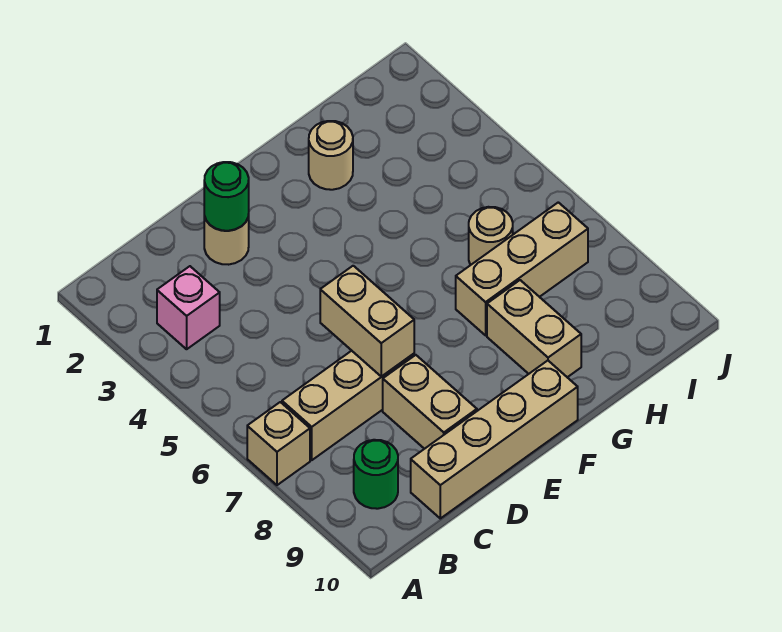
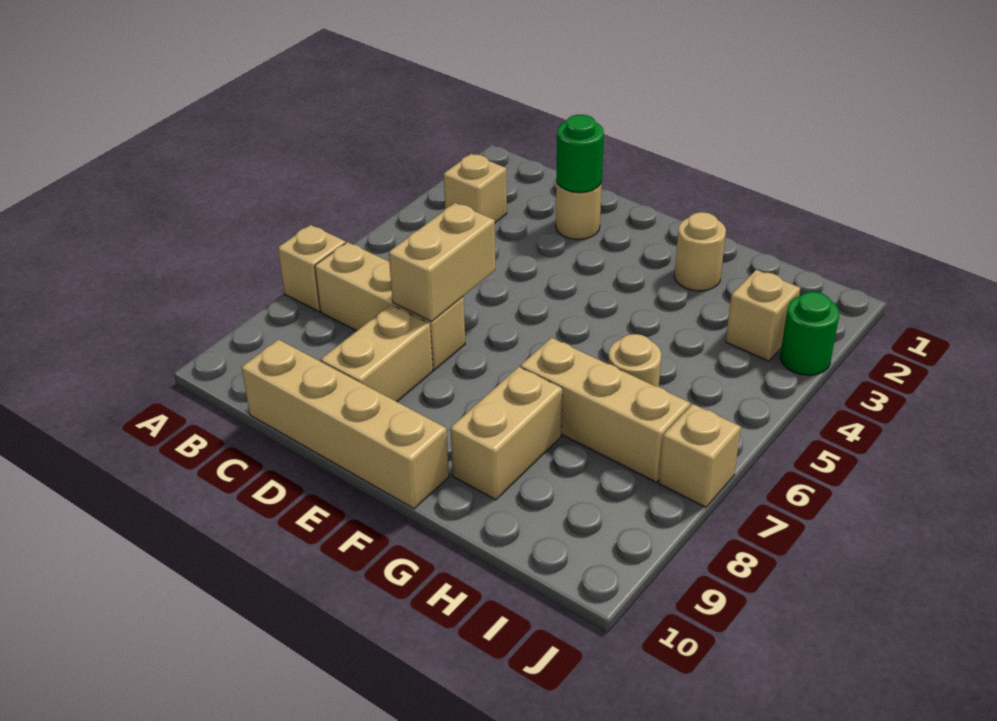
pink 1x1 brick [157,266,220,349] -> tan 1x1 brick [444,154,507,223]
green 1x1 round brick [354,440,398,509] -> green 1x1 round brick moved to [780,292,839,375]
none -> tan 1x1 brick [726,270,800,361]
none -> tan 1x1 brick [659,404,741,507]

